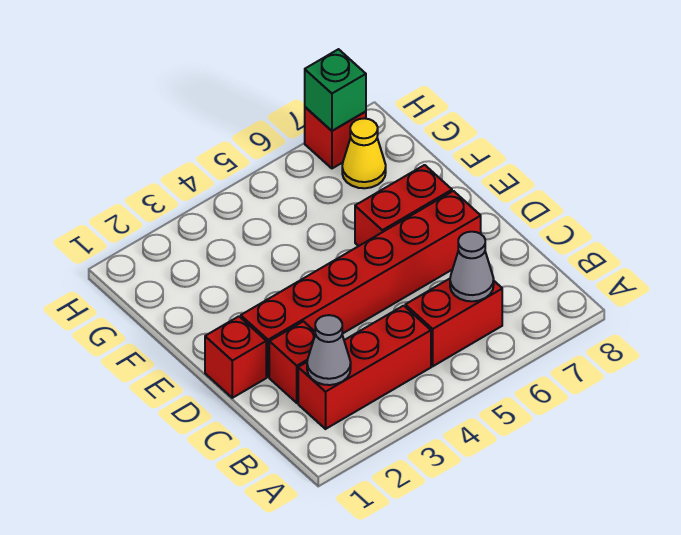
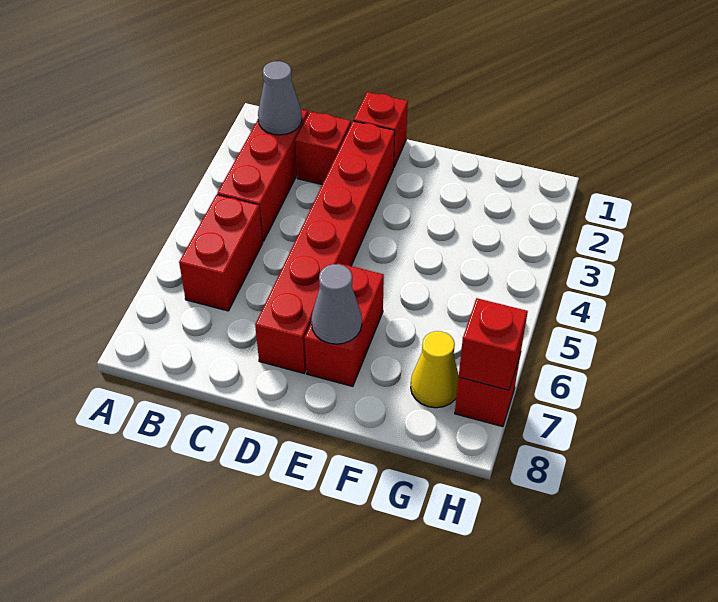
grey 1x1 cone [450,232,494,301] -> grey 1x1 cone moved to [311,264,362,344]
green 1x1 brick [305,49,366,131] -> red 1x1 brick [459,298,528,390]

